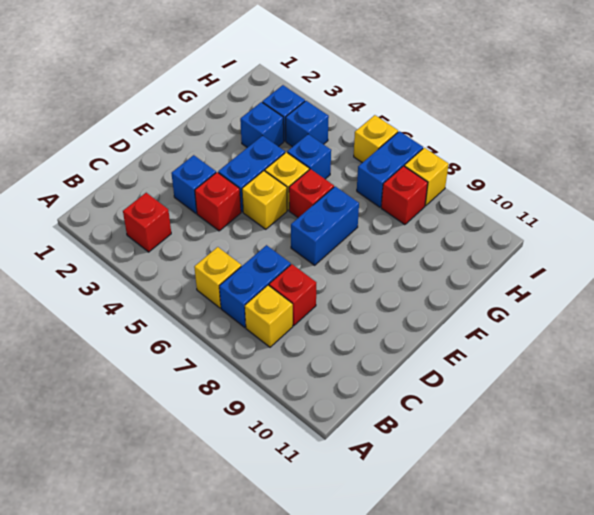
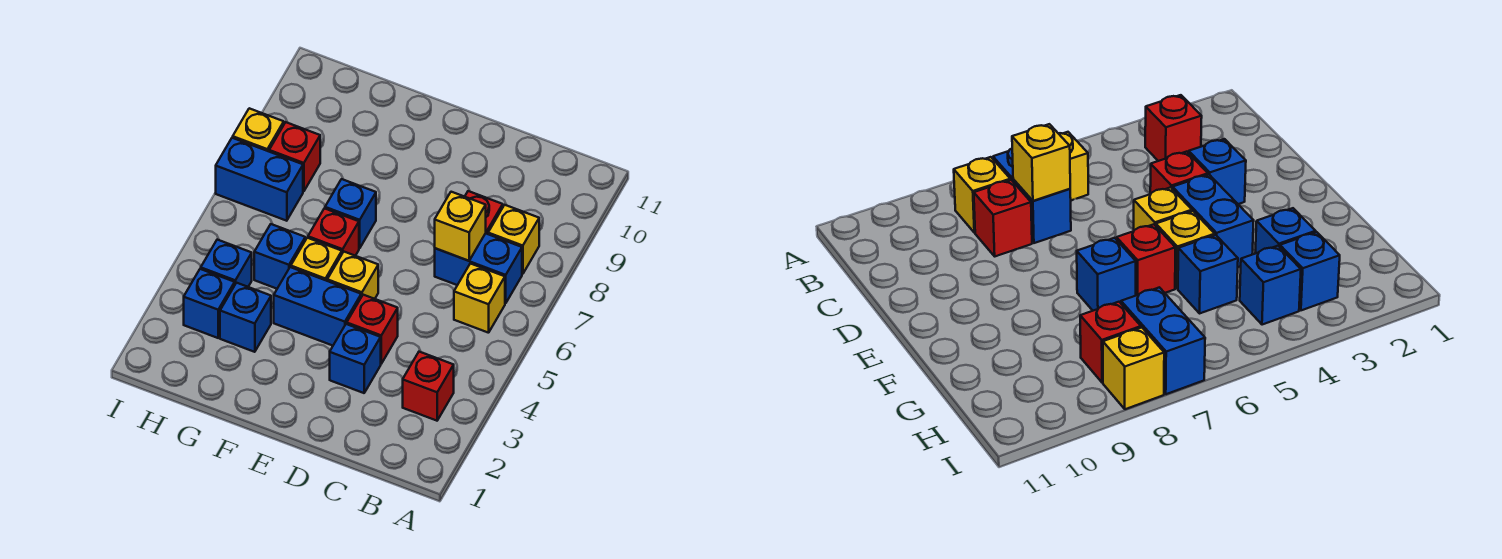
blue 1x2 brick [291,186,359,265] -> blue 1x1 brick [325,179,376,248]
yellow 1x1 brick [354,115,398,163] -> yellow 1x1 brick moved to [435,192,486,261]

